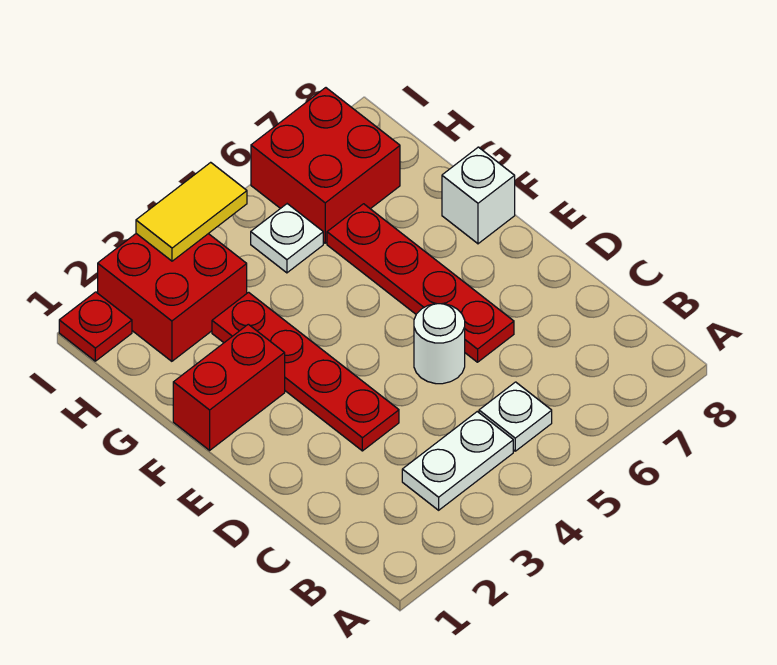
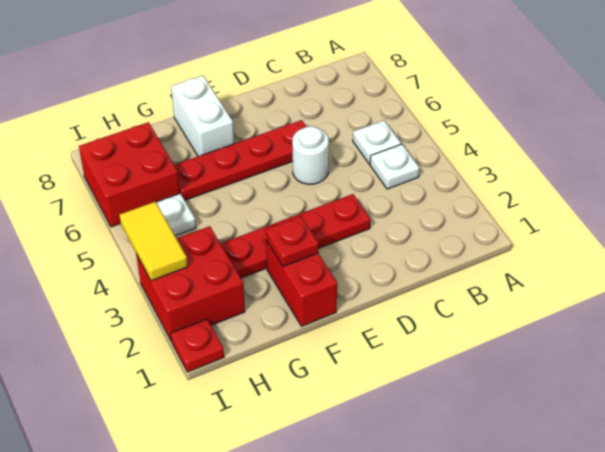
white 1x2 plate [402,412,513,510] -> white 1x1 plate [370,144,420,189]
none -> red 1x1 plate [266,216,319,266]
white 1x1 brick [442,147,515,244] -> white 1x2 brick [171,76,234,156]

